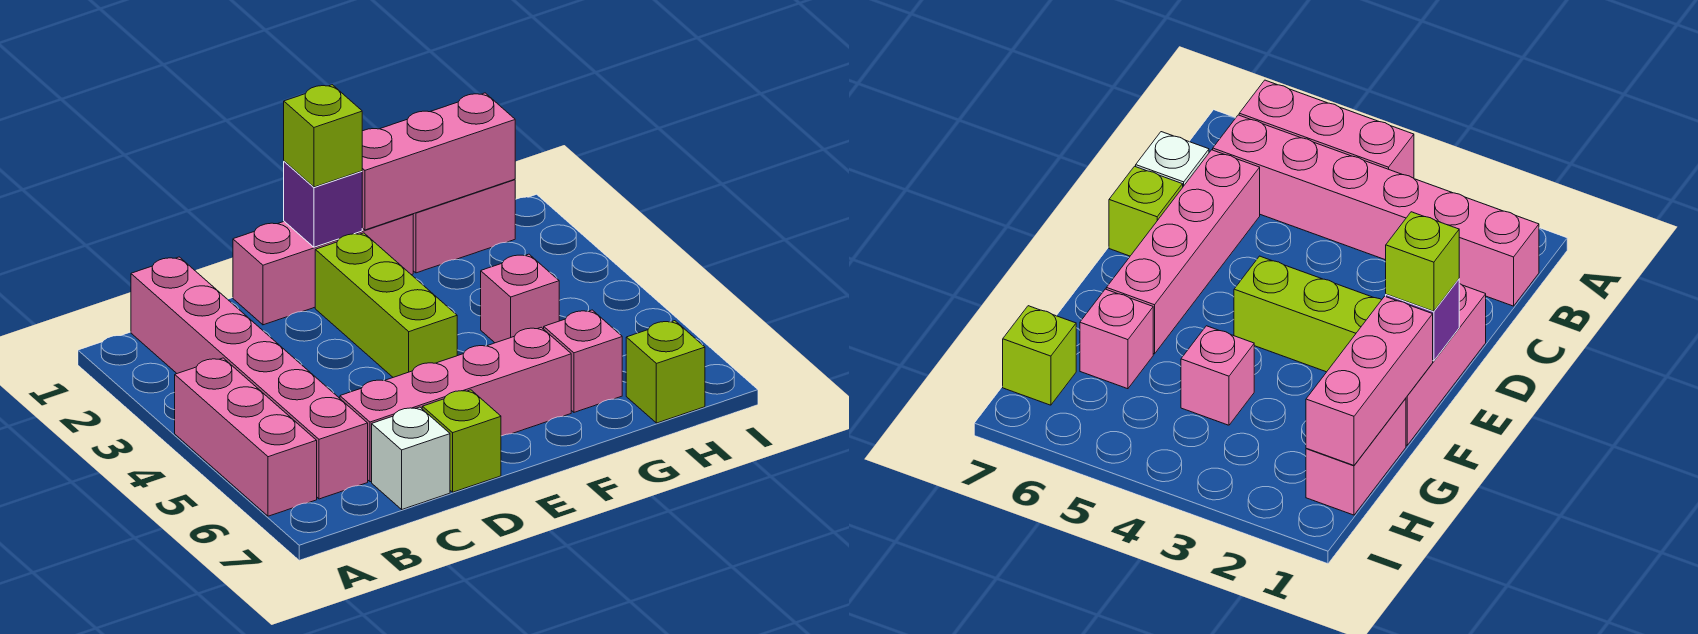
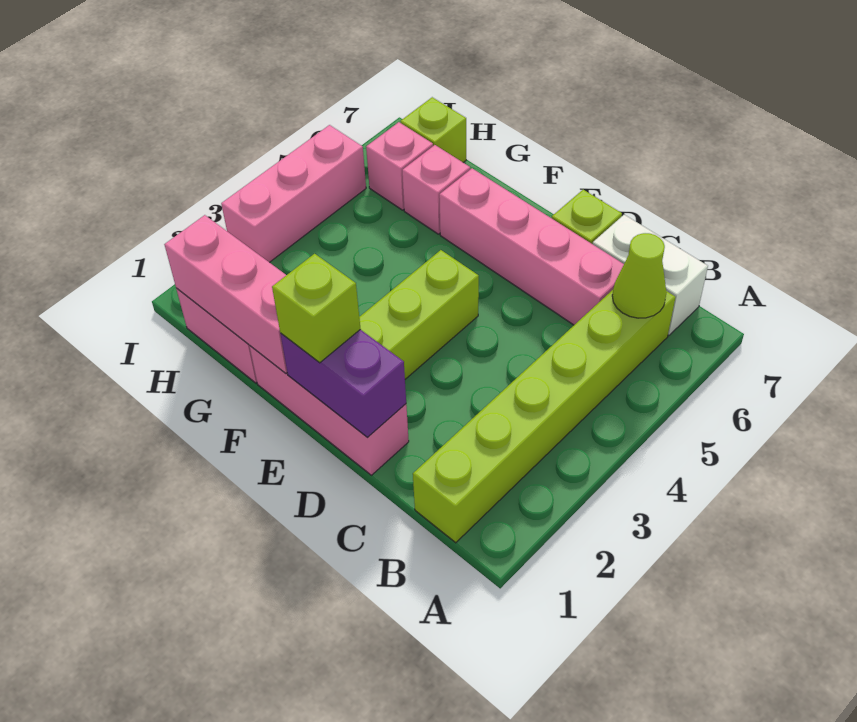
pink 1x3 brick [175,358,317,516] -> pink 1x3 brick moved to [221,125,366,262]
pink 1x6 brick [131,257,368,499] -> lime 1x6 brick [413,290,676,543]
none -> lime 1x1 cone [612,233,666,318]
white 1x1 brick [372,407,450,509] -> white 1x2 brick [593,215,708,335]
purple 1x1 brick [284,161,362,247] -> purple 1x2 brick [280,330,406,438]
pink 1x1 brick [481,254,559,343] -> pink 1x1 brick moved to [366,122,433,210]

